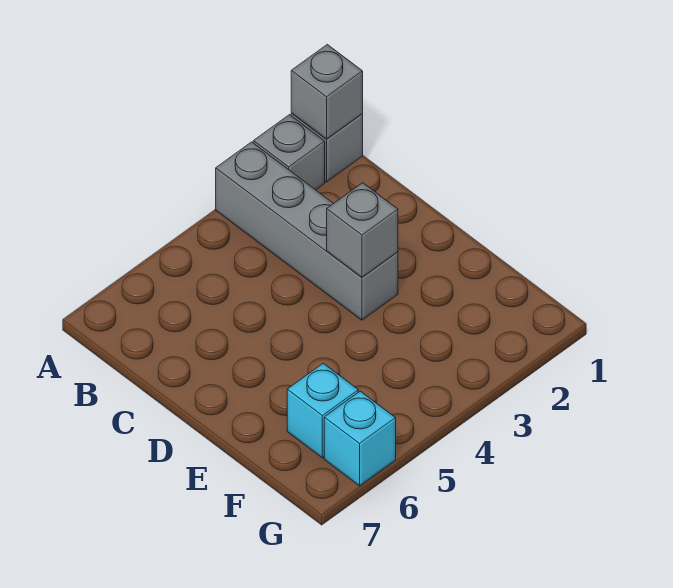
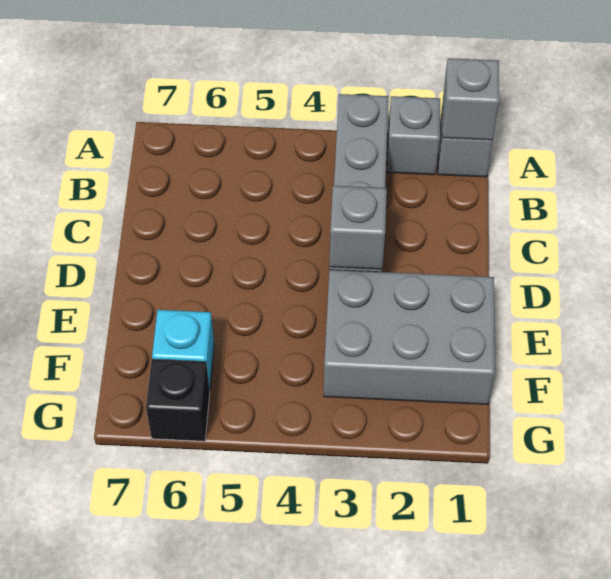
none -> grey 2x3 brick [324,270,495,404]
cyan 1x1 brick [324,391,396,486] -> black 1x1 brick [146,359,210,441]

